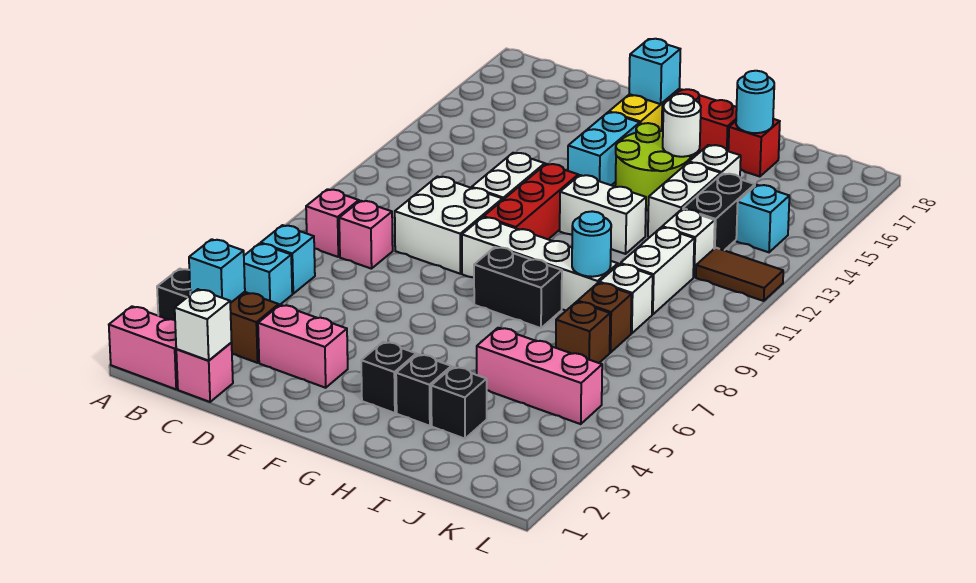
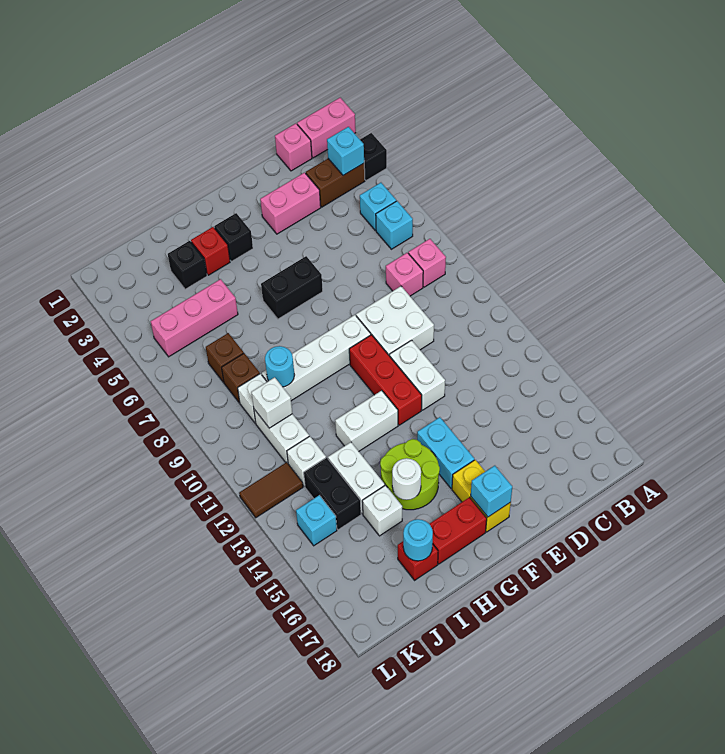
white 1x1 brick [175,289,232,361] -> white 1x1 brick moved to [251,377,292,428]
black 1x2 brick [474,247,562,328] -> black 1x2 brick moved to [261,256,323,319]
black 1x1 brick [396,354,451,426] -> red 1x1 brick [191,227,230,275]

